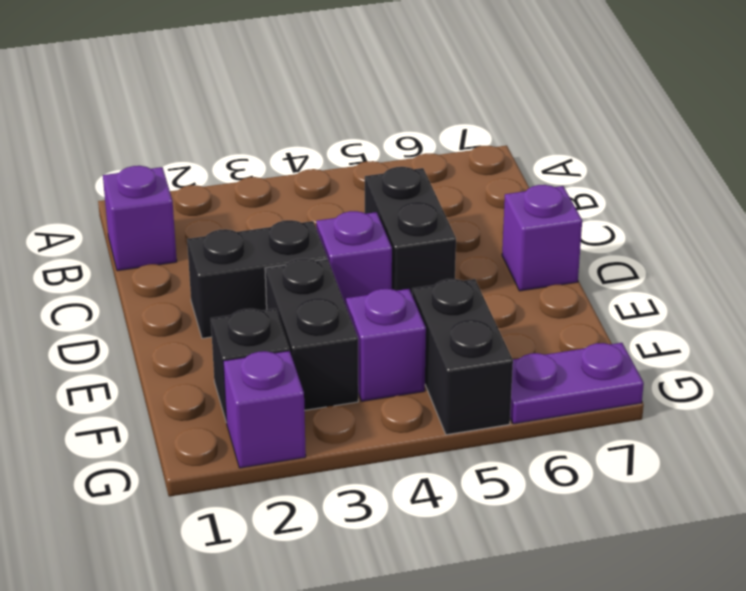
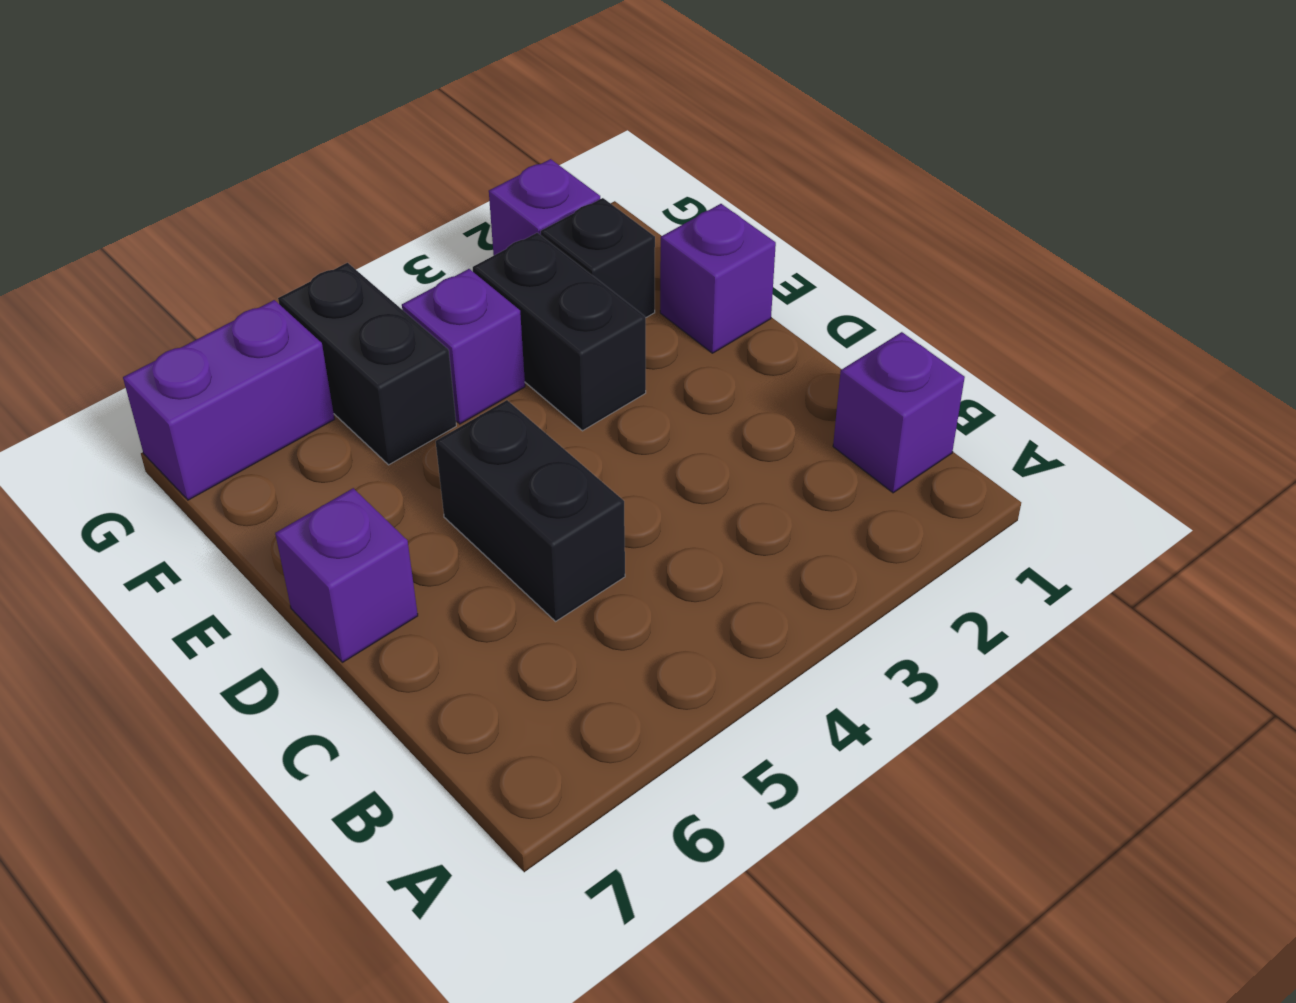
black 1x2 brick [187,220,327,338] -> none
purple 1x1 brick [316,211,392,306] -> purple 1x1 brick moved to [660,204,776,353]
purple 1x2 plate [510,343,644,424] -> purple 1x2 brick [123,300,334,500]

